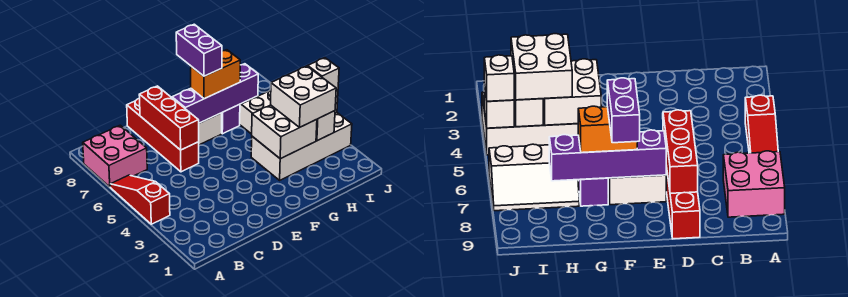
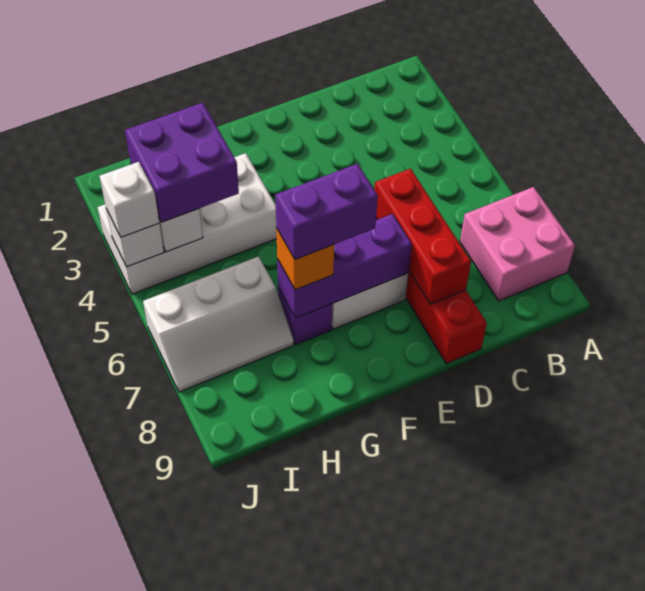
red 1x3 slope [110,175,170,224] -> none
purple 1x4 brick [172,64,258,123] -> purple 1x3 brick [277,214,412,318]
orange 1x2 brick [191,50,240,99] -> orange 1x1 brick [276,228,334,290]
purple 1x2 brick [176,24,222,76] -> purple 1x2 brick turned to [275,164,378,259]
white 2x2 brick [252,105,317,159] -> none
white 2x2 brick [271,66,336,128] -> purple 2x2 brick [125,103,239,222]

